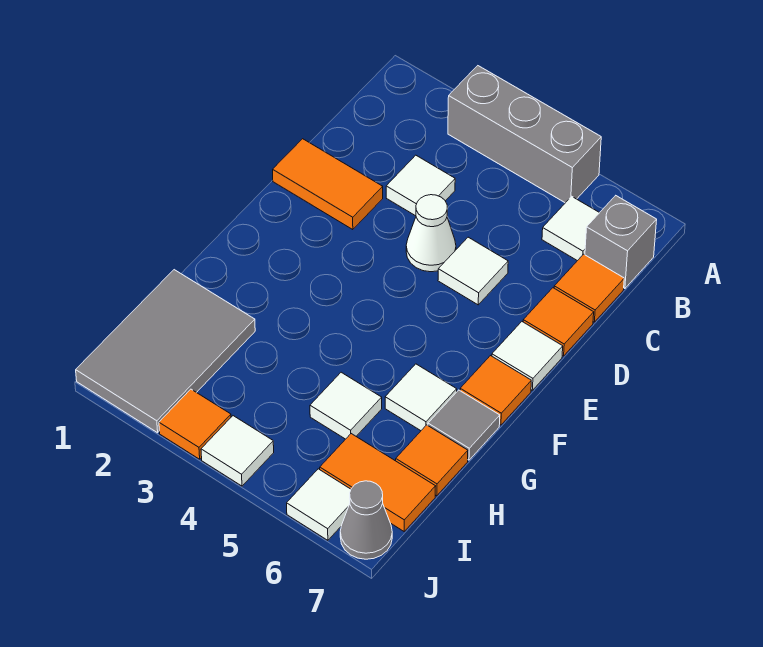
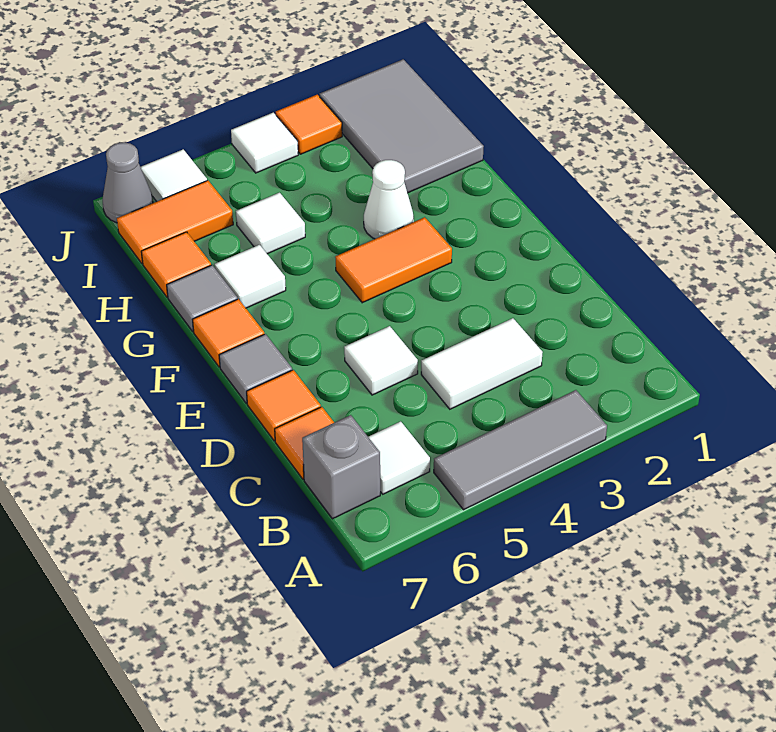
grey 1x3 brick [448,66,601,203] -> grey 1x3 tile [434,390,607,510]
white 1x1 tile [386,155,455,216] -> white 1x2 tile [421,318,543,409]
orange 1x2 tile [273,139,383,230] -> orange 1x2 tile moved to [335,217,452,303]
white 1x1 cone [406,195,456,272] -> white 1x1 cone moved to [364,160,414,239]
white 1x1 tile [492,322,563,390] -> grey 1x1 tile [219,334,292,403]

